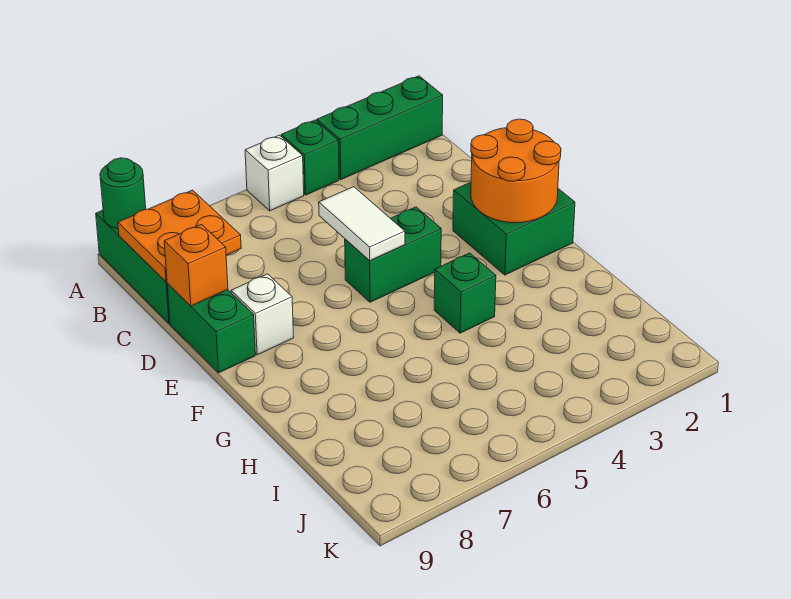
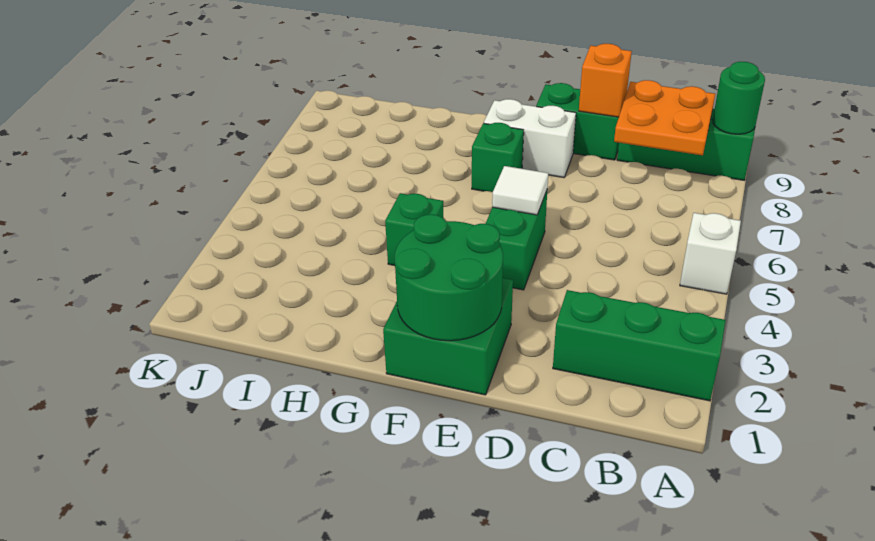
green 1x3 brick [317,76,443,179] -> green 1x3 brick turned to [553,290,726,401]
green 1x1 brick [281,120,339,195] -> green 1x1 brick moved to [472,123,524,192]
white 1x2 tile [319,187,405,261] -> white 1x1 tile [492,166,548,215]
orange 2x2 round brick [471,119,561,223] -> green 2x2 round brick [395,214,503,341]
white 1x1 brick [231,274,294,355] -> white 1x2 brick [484,99,576,178]

